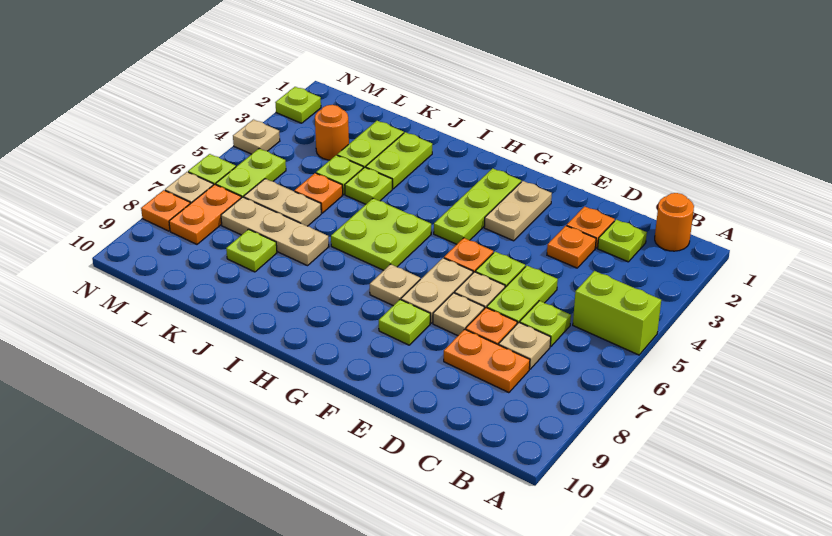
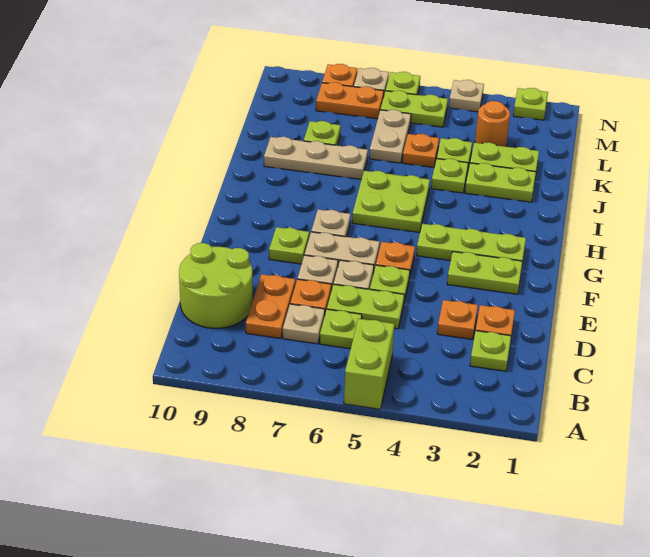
orange 1x1 round brick [655,193,694,251] -> none
none -> lime 2x2 round brick [179,243,253,328]
tan 1x2 plate [484,181,552,241] -> lime 1x2 plate [447,252,523,294]
tan 1x3 plate [221,197,329,266] -> tan 1x3 plate turned to [264,137,368,179]

